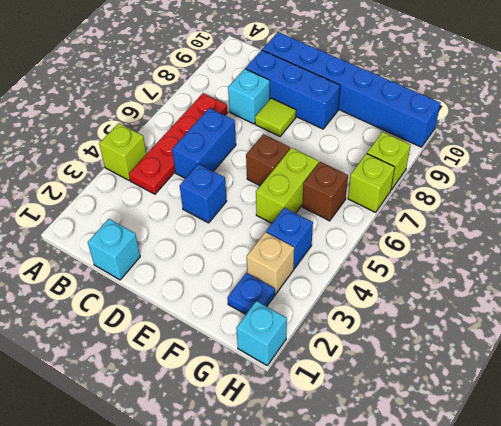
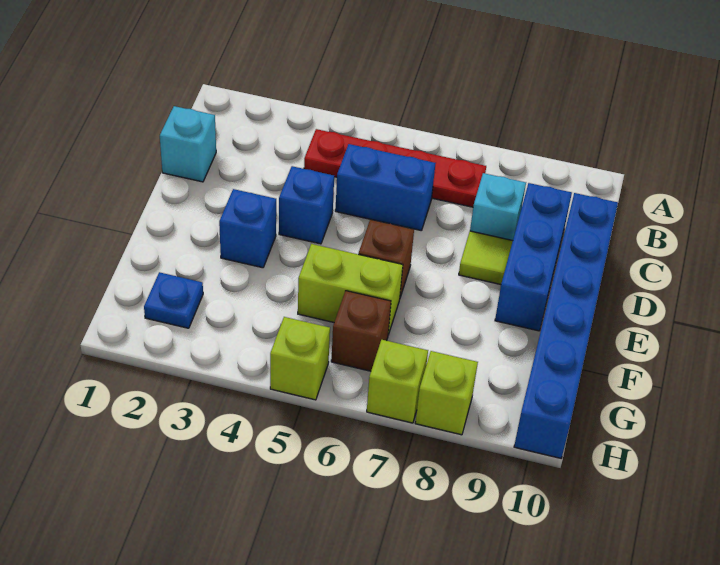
lime 1x1 brick [99,123,146,180] -> lime 1x1 brick moved to [270,317,330,400]
tan 1x1 brick [247,232,294,294] -> none
blue 1x1 brick [266,208,313,269] -> blue 1x1 brick moved to [219,189,276,268]
cyan 1x1 brick [236,301,287,365] -> none

